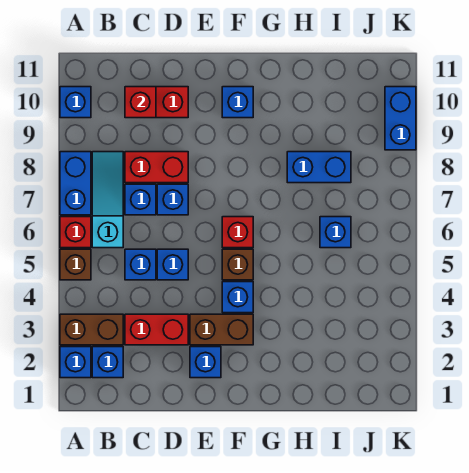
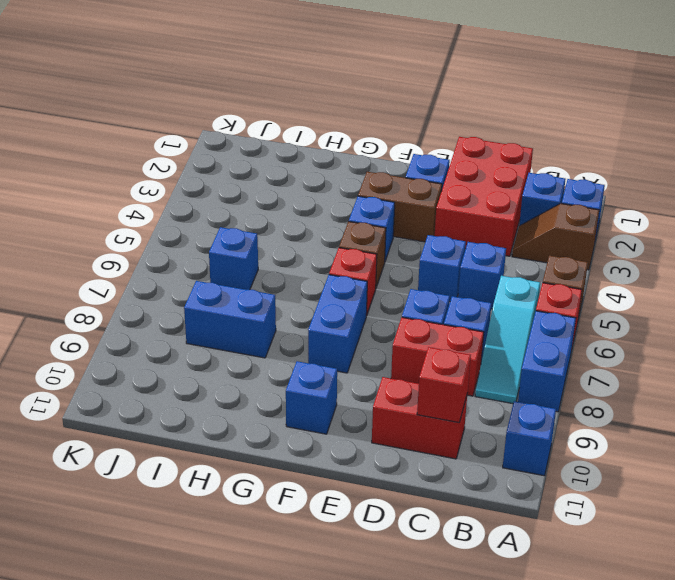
brown 1x2 brick [60,314,123,345] -> brown 1x2 slope [512,204,599,270]
red 1x2 brick [125,314,188,345] -> red 2x3 brick [435,137,533,256]
blue 1x2 brick [385,87,416,150] -> blue 1x2 brick moved to [308,275,367,373]

